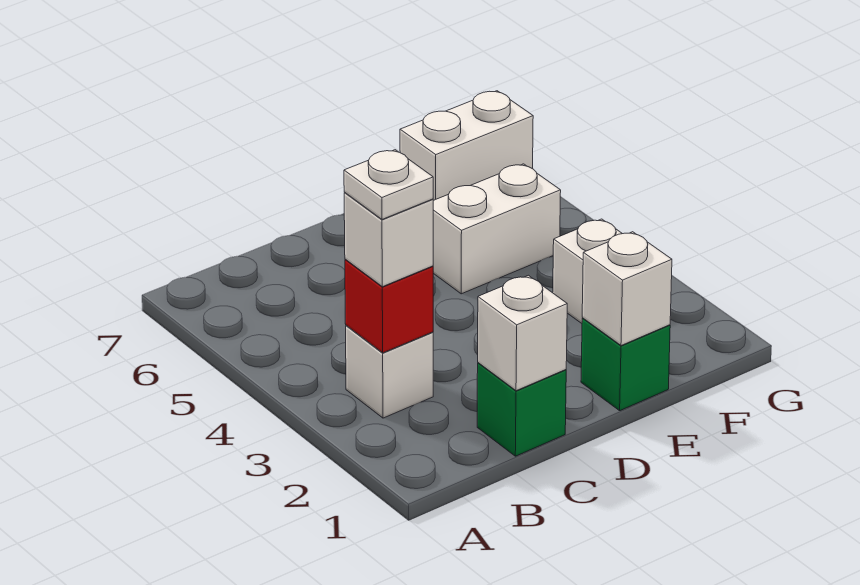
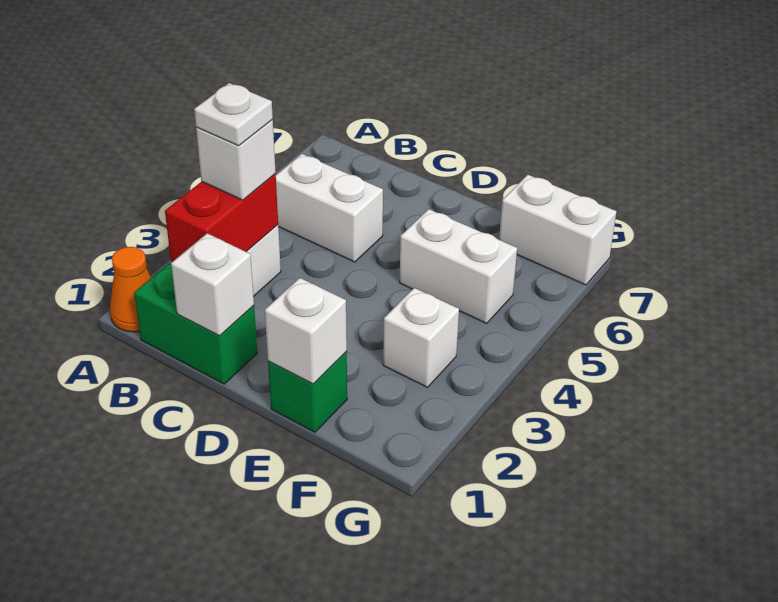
none -> orange 1x1 cone [110,247,151,332]
red 1x1 brick [345,259,433,353] -> red 1x2 brick [165,174,278,262]
none -> white 1x2 brick [276,154,383,262]
green 1x1 brick [477,363,566,456] -> green 1x2 brick [134,263,257,384]

